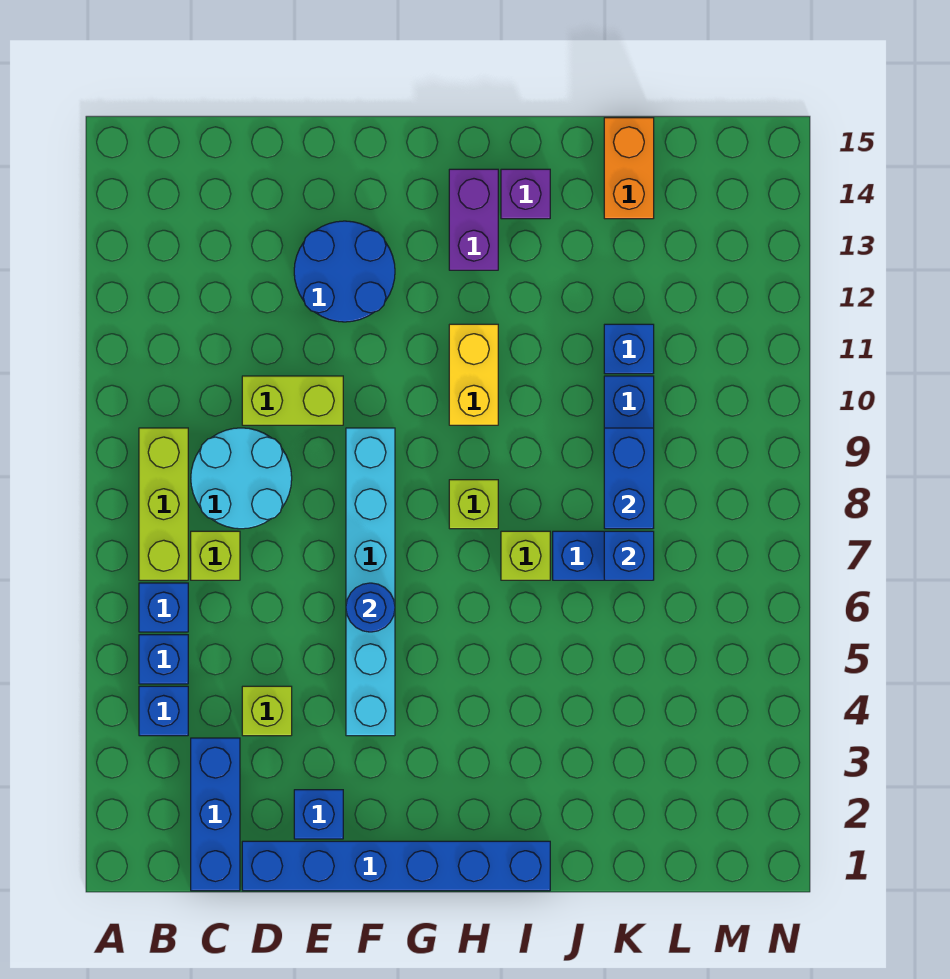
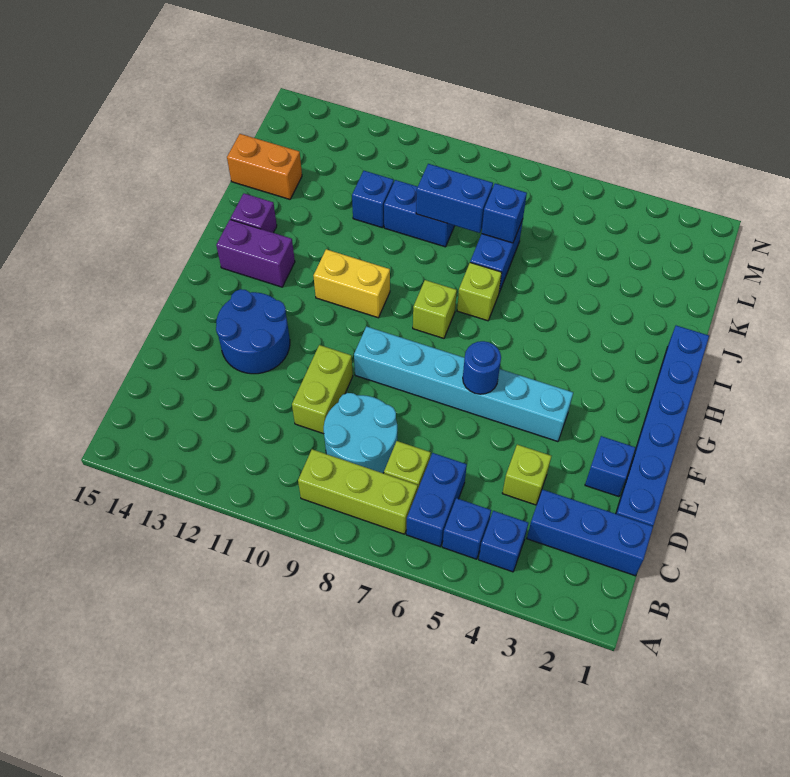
blue 1x1 brick [139,583,188,632] -> blue 1x2 brick [406,453,467,547]

